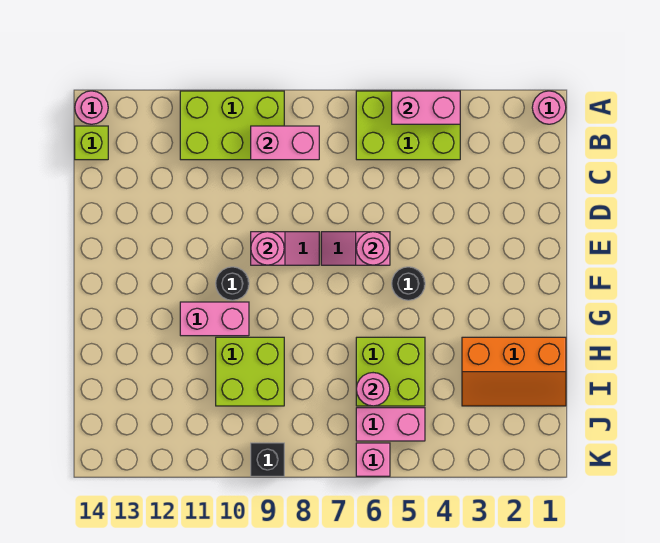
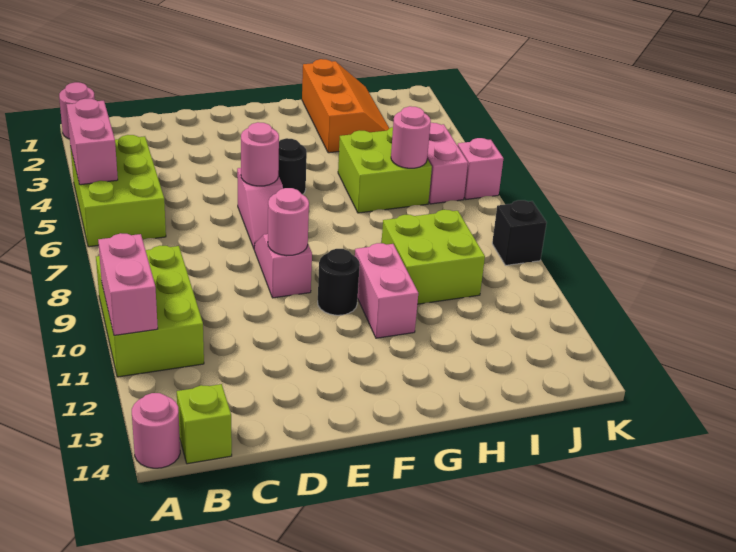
pink 1x2 brick [251,126,319,160] -> pink 1x2 brick moved to [98,233,158,335]

